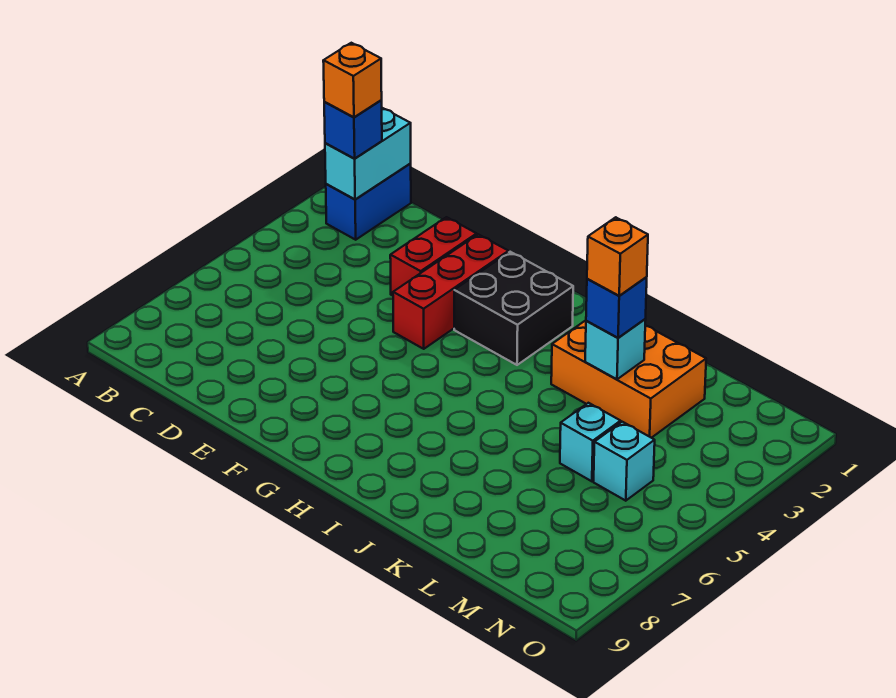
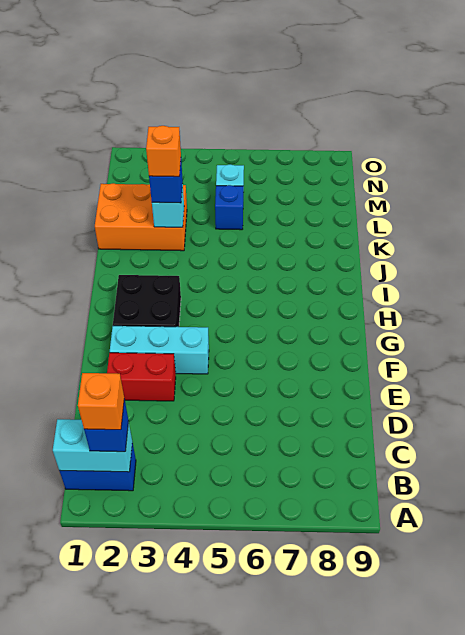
red 1x3 brick [393,234,509,349] -> cyan 1x3 brick [110,326,209,374]
orange 2x3 brick [551,320,706,438] -> orange 2x3 brick turned to [95,183,187,251]
cyan 1x1 brick [560,403,621,481] -> blue 1x1 brick [215,185,243,230]

